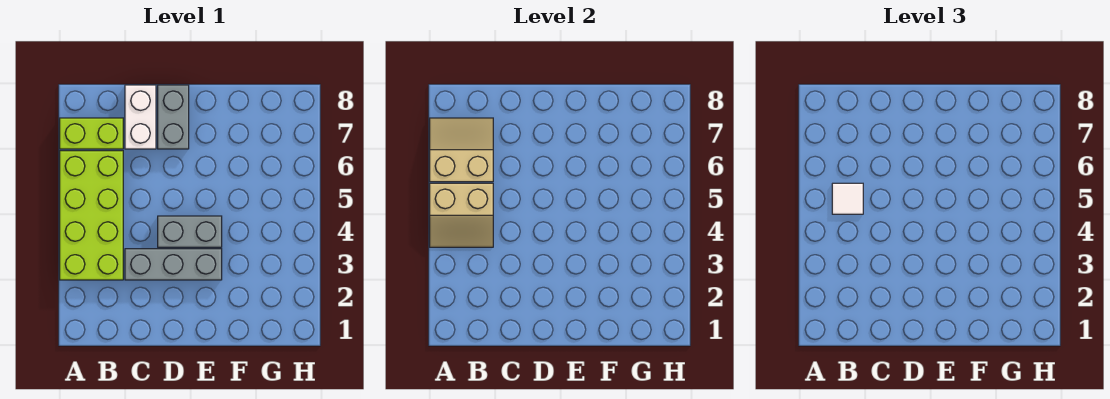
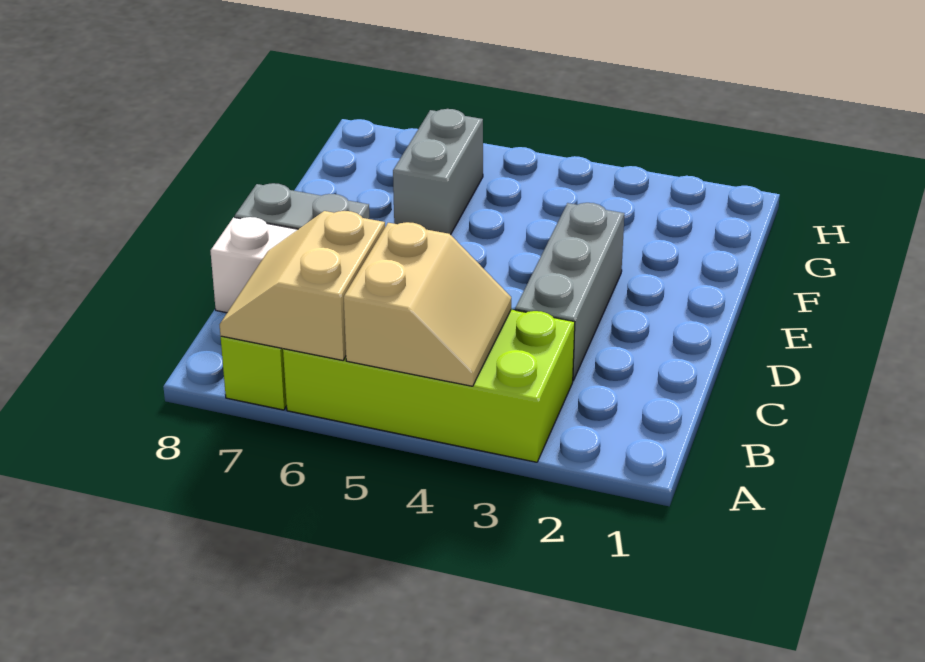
white 1x1 tile [832,183,863,214] -> none
grey 1x2 brick [158,216,222,247] -> grey 1x2 brick moved to [393,109,483,235]

